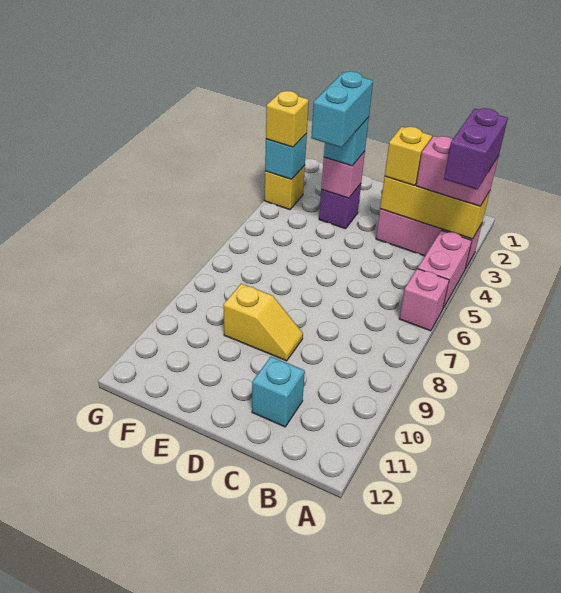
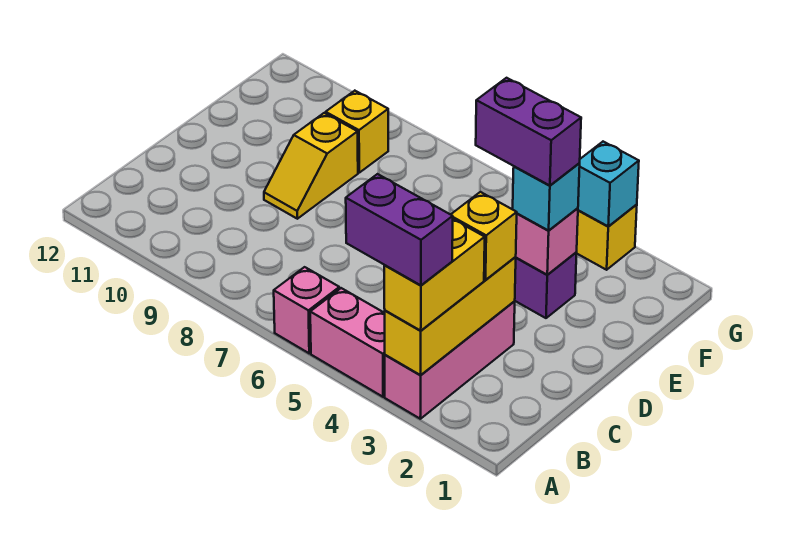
pink 1x2 brick [416,136,499,206] -> yellow 1x2 brick [384,219,485,331]
cyan 1x1 brick [252,357,305,427] -> none
cyan 1x2 brick [311,71,373,148] -> purple 1x2 brick [476,78,581,186]
yellow 1x1 brick [266,91,309,147] -> yellow 1x1 brick moved to [326,91,388,173]

